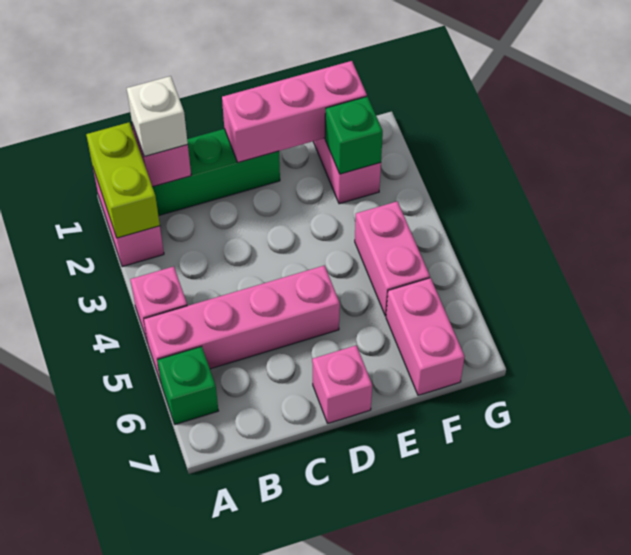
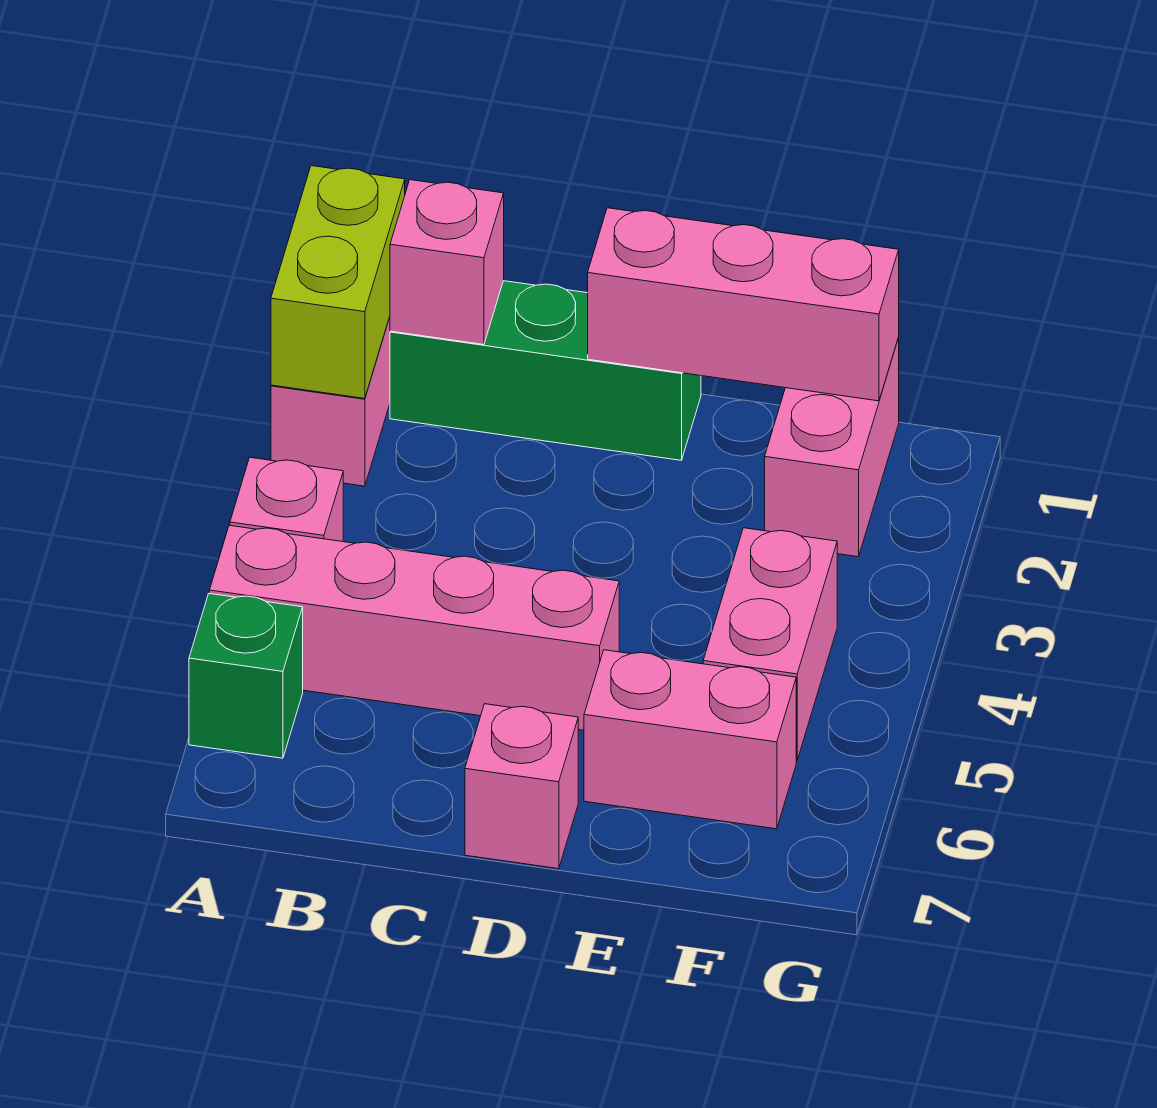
white 1x1 brick [127,76,188,156] -> none
green 1x1 brick [325,96,383,174] -> none
pink 1x2 brick [386,278,465,395] -> pink 1x2 brick turned to [584,650,796,829]

